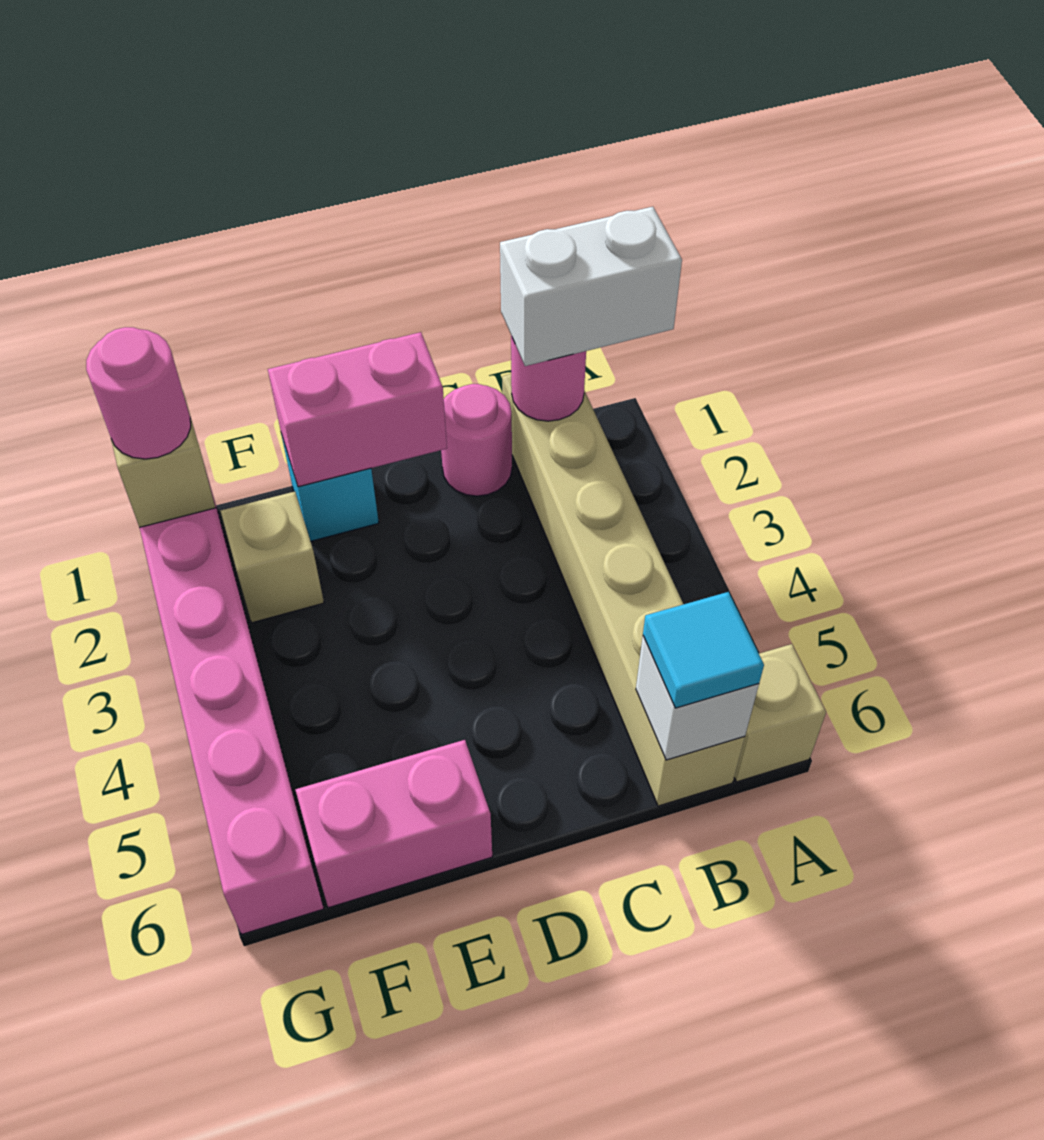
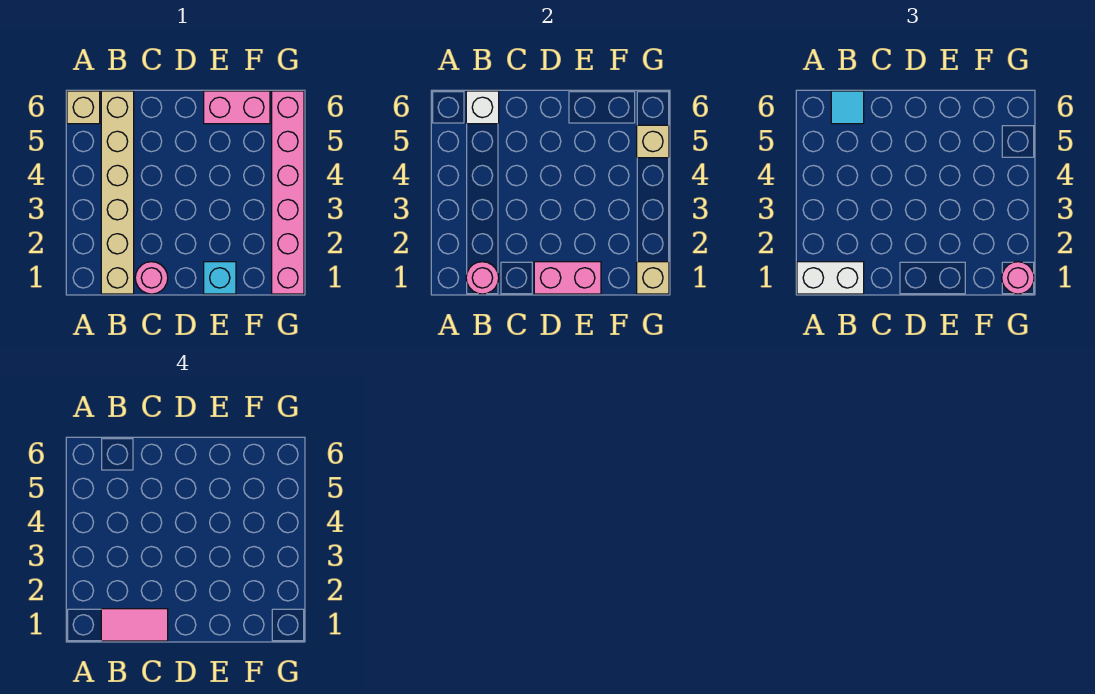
none -> pink 1x2 tile [101,609,168,641]
tan 1x1 brick [221,491,324,623] -> tan 1x1 brick moved to [637,125,669,158]

